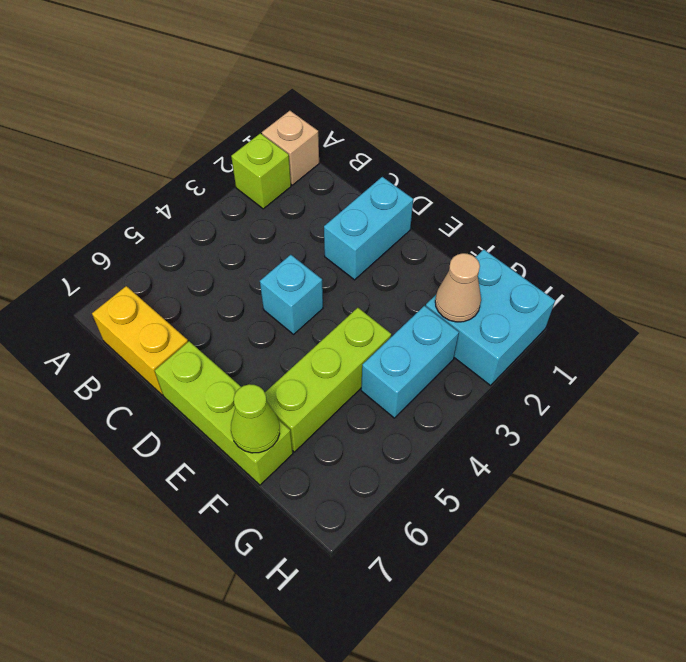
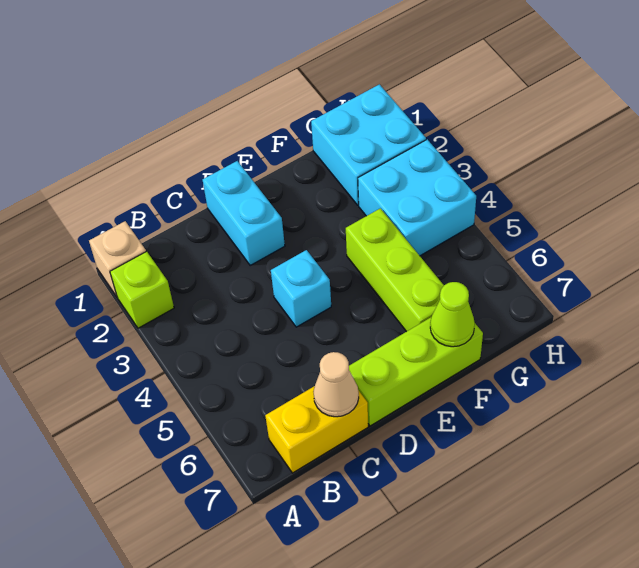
tan 1x1 cone [435,253,481,322] -> tan 1x1 cone moved to [313,352,359,417]
cyan 1x2 brick [361,306,459,418] -> cyan 2x2 brick [358,139,476,256]

